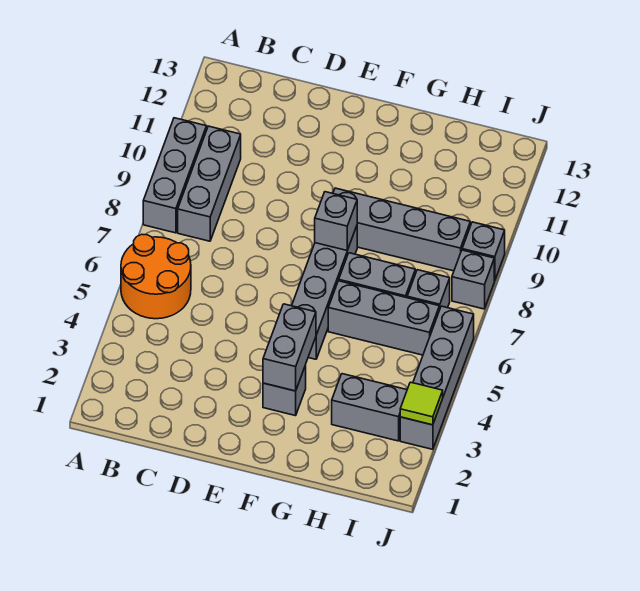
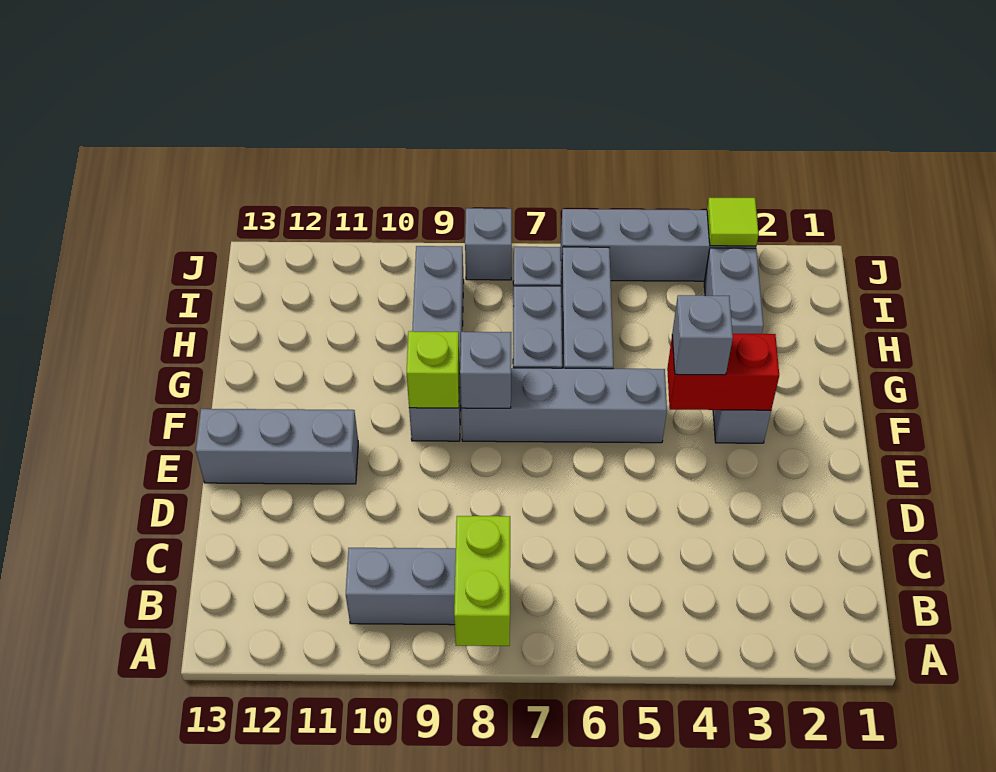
orange 2x2 round brick [121,234,191,319] -> none
grey 1x3 brick [143,118,207,233] -> grey 1x3 brick moved to [196,409,358,484]
none -> lime 1x2 brick [454,516,510,646]
grey 1x2 brick [263,304,316,391] -> red 1x2 brick [667,334,779,410]
none -> lime 1x1 brick [406,331,460,408]
grey 1x1 brick [462,222,505,281] -> grey 1x1 brick moved to [672,295,733,375]

